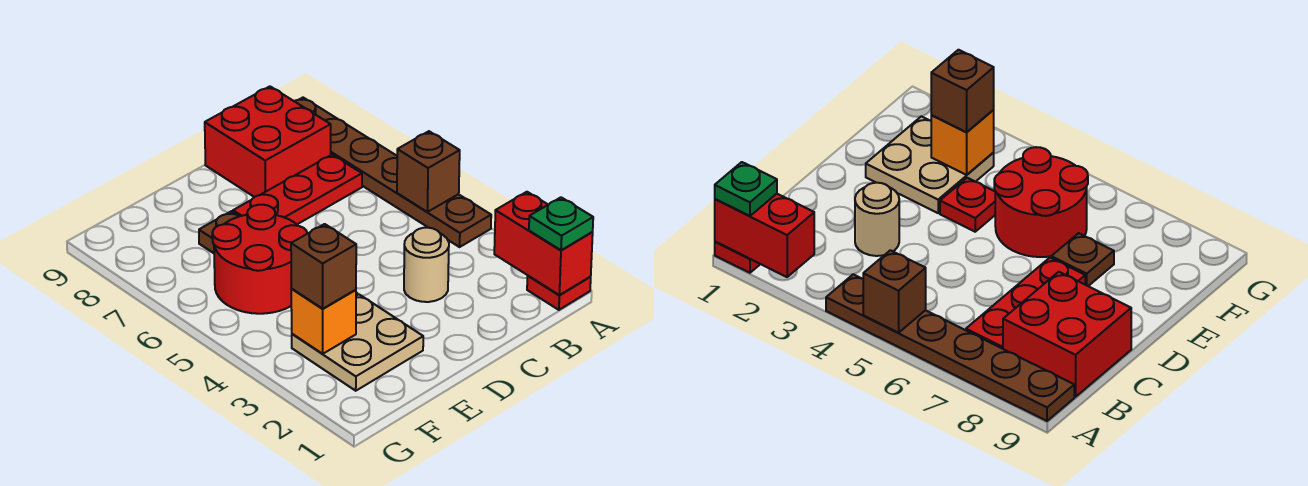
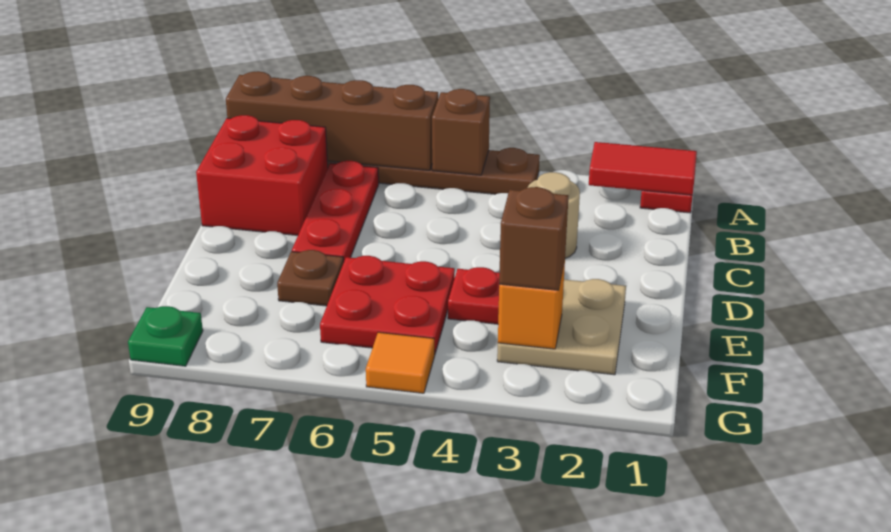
red 1x2 brick [494,192,593,295] -> red 1x2 tile [589,142,697,195]
green 1x1 plate [529,197,593,250] -> green 1x1 plate moved to [128,306,203,366]
none -> brown 1x4 brick [226,71,438,170]
red 2x2 round brick [212,205,307,314] -> red 2x2 plate [320,256,455,353]
none -> orange 1x1 tile [366,332,435,393]

